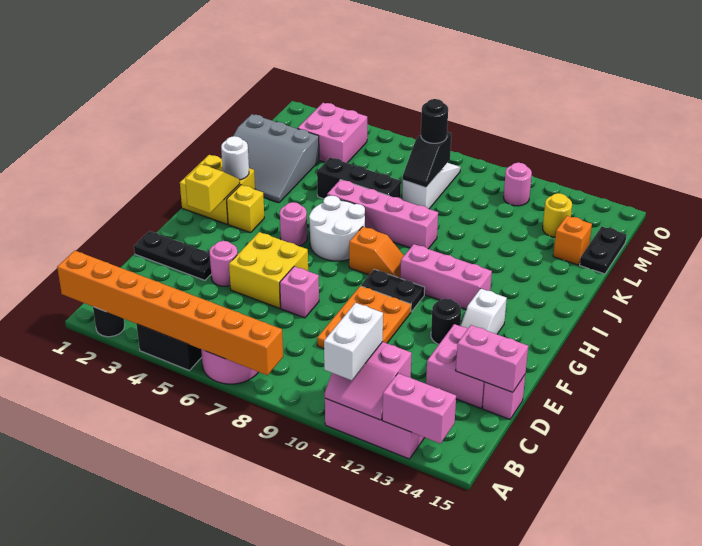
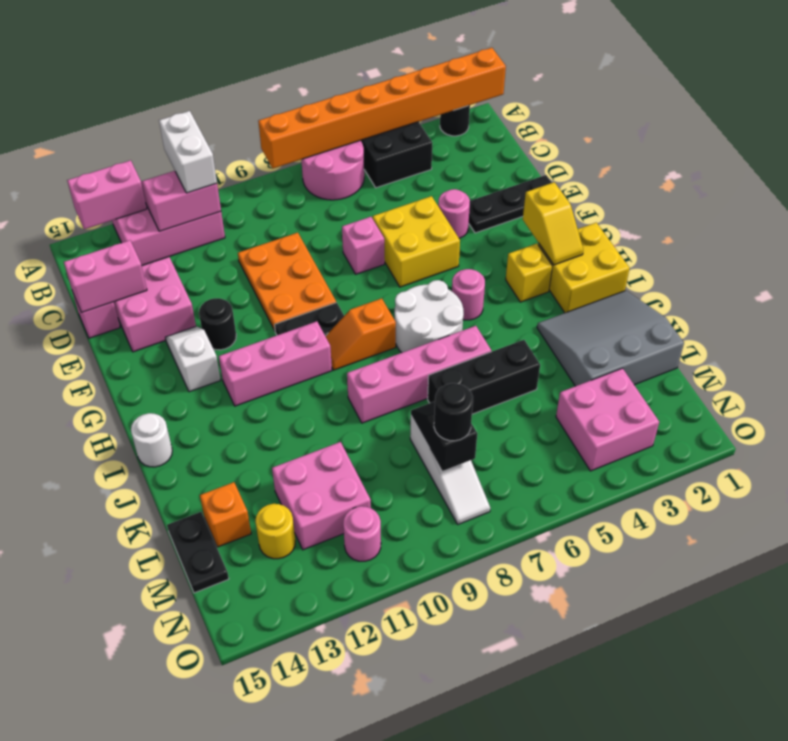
white 1x1 round brick [221,136,249,180] -> white 1x1 round brick moved to [131,413,172,467]
none -> pink 2x2 brick [272,442,371,550]

